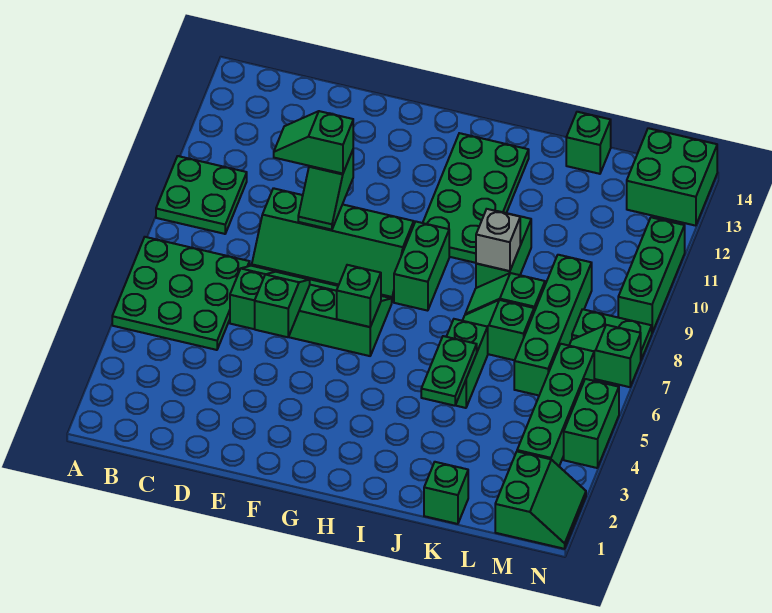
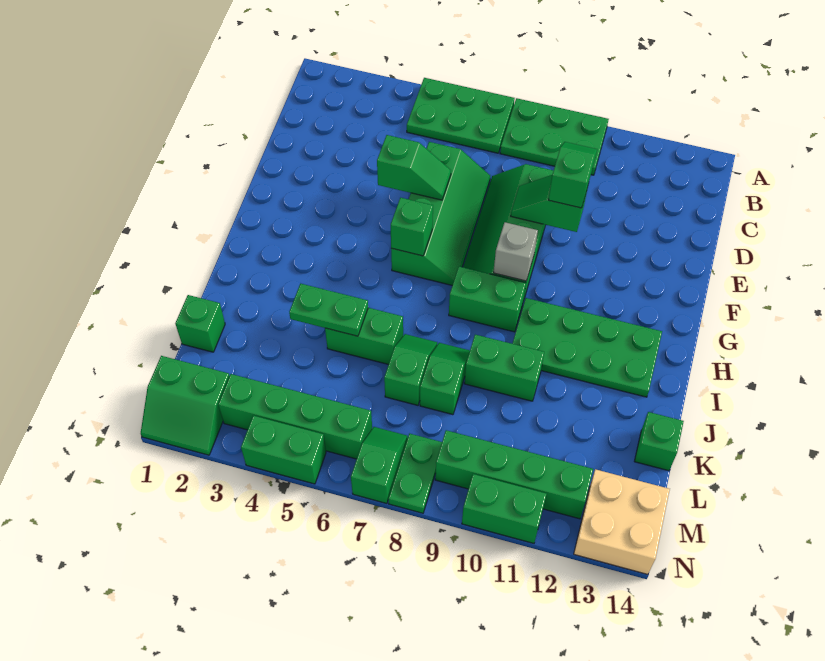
green 3x3 plate [112,237,250,350] -> green 2x3 plate [407,78,515,153]
green 2x2 plate [156,156,247,234] -> green 2x3 plate [500,98,609,175]
grey 1x1 brick [476,209,520,271] -> grey 1x1 brick moved to [494,222,538,281]
green 1x4 brick [514,255,592,395] -> green 1x4 brick moved to [435,430,593,519]
green 2x2 brick [627,128,717,226] -> tan 2x2 brick [574,469,670,574]
green 1x3 brick [618,217,685,332] -> green 1x2 brick [462,474,546,543]

